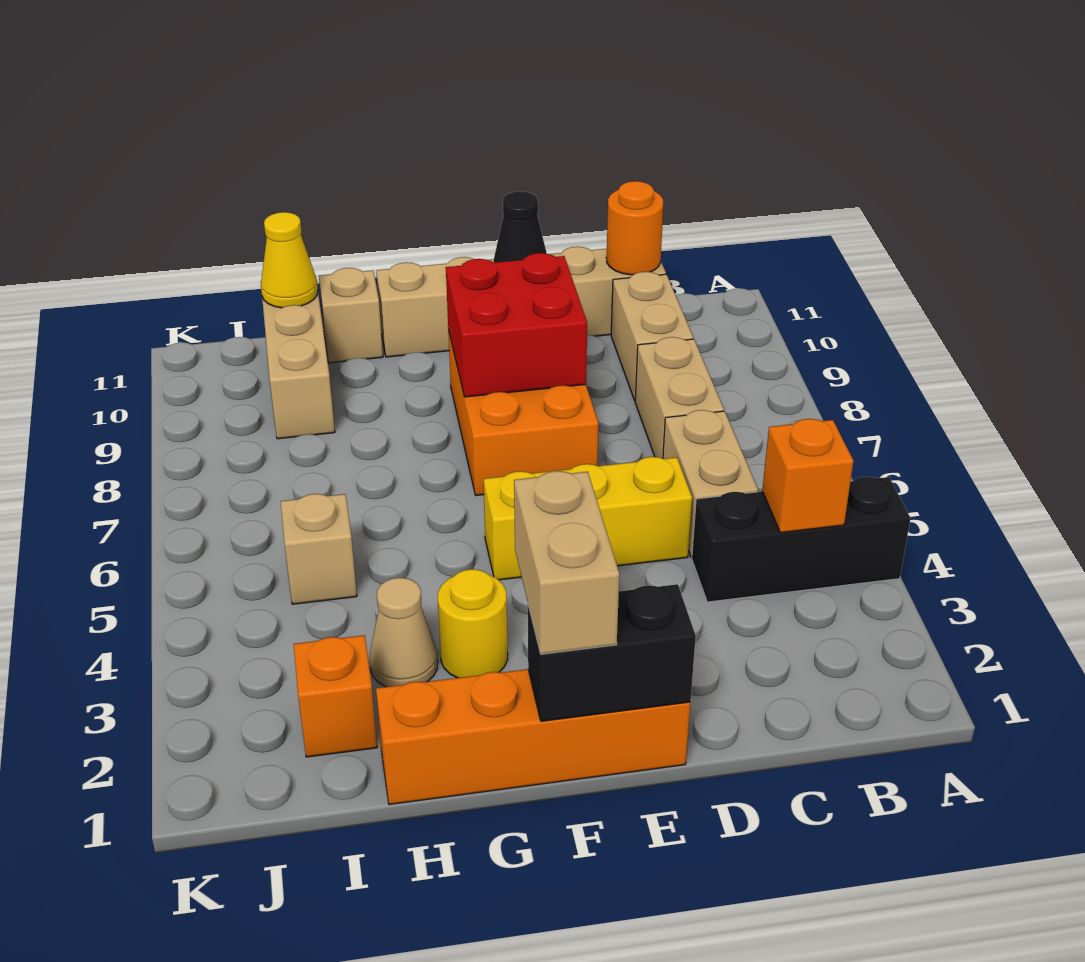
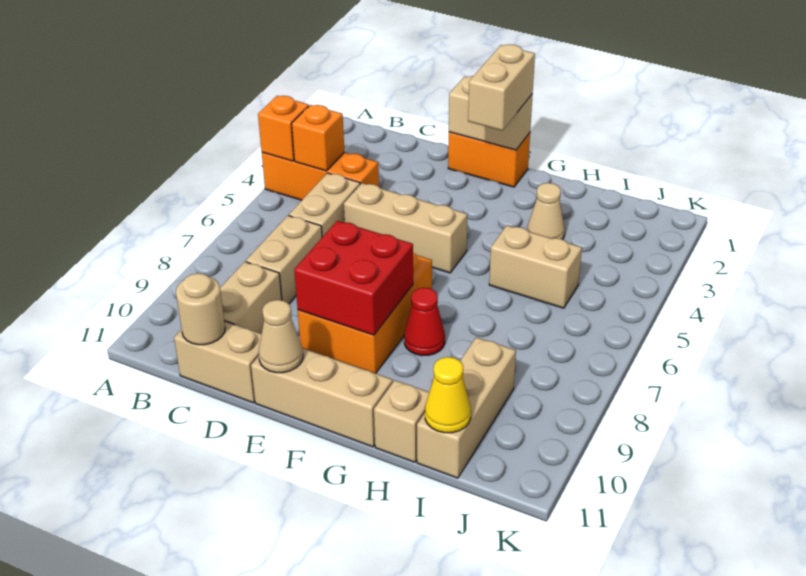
black 1x3 brick [692,477,911,602] -> orange 1x3 brick [262,152,379,200]
orange 1x1 round brick [607,181,663,275] -> tan 1x1 round brick [176,273,225,345]
yellow 1x3 brick [484,457,692,580] -> tan 1x3 brick [344,183,468,273]
orange 1x4 brick [376,669,690,805] -> orange 1x2 brick [448,132,530,187]
black 1x2 brick [528,584,696,721] -> tan 1x2 brick [449,76,533,150]
black 1x1 cone [494,191,547,263] -> tan 1x1 cone [259,300,303,373]
yellow 1x1 round brick [438,569,508,678] -> none
none -> red 1x1 cone [404,288,445,356]
orange 1x1 brick [294,635,377,757] -> orange 1x1 brick moved to [258,96,309,161]
tan 1x1 brick [281,494,357,604] -> tan 1x2 brick [489,225,582,308]

